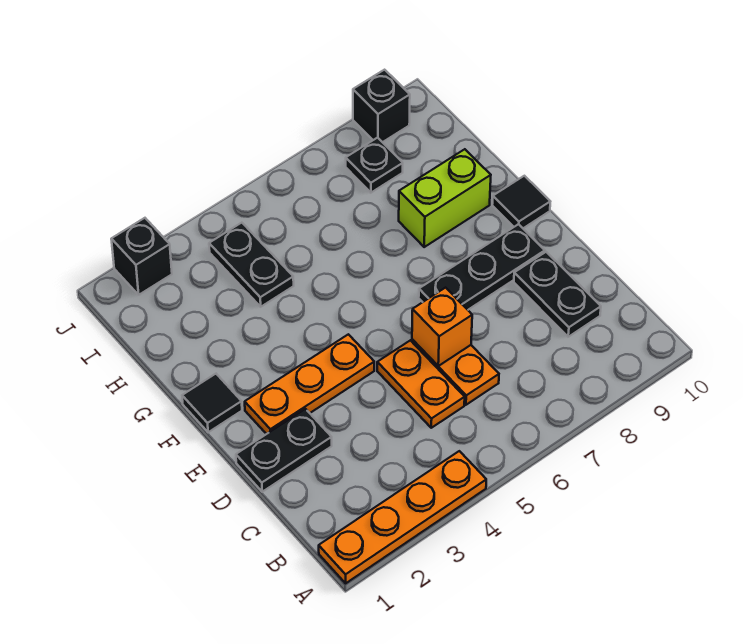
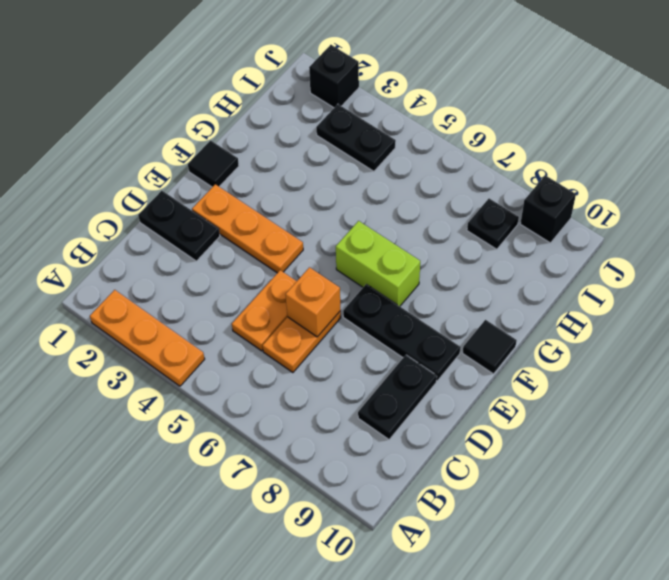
orange 1x4 plate [319,451,486,583] -> orange 1x3 plate [90,290,205,386]
lime 1x2 brick [399,149,491,247] -> lime 1x2 brick moved to [336,221,420,306]
black 1x2 plate [209,223,294,307] -> black 1x2 plate turned to [316,104,396,171]

